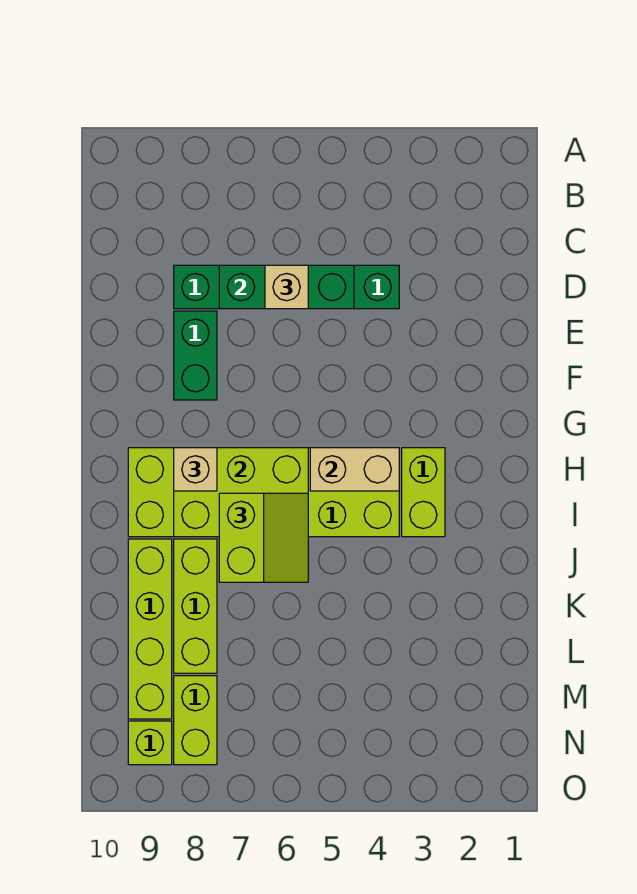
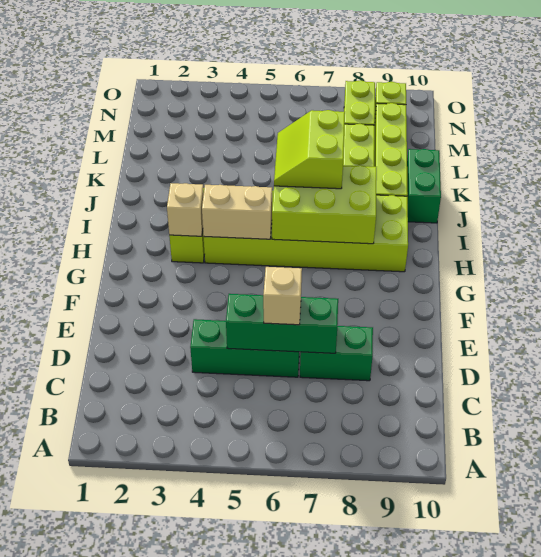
green 1x2 brick [174,311,217,400] -> green 1x2 brick moved to [407,149,441,223]
tan 1x1 brick [174,448,217,491] -> tan 1x1 brick moved to [167,183,204,236]

